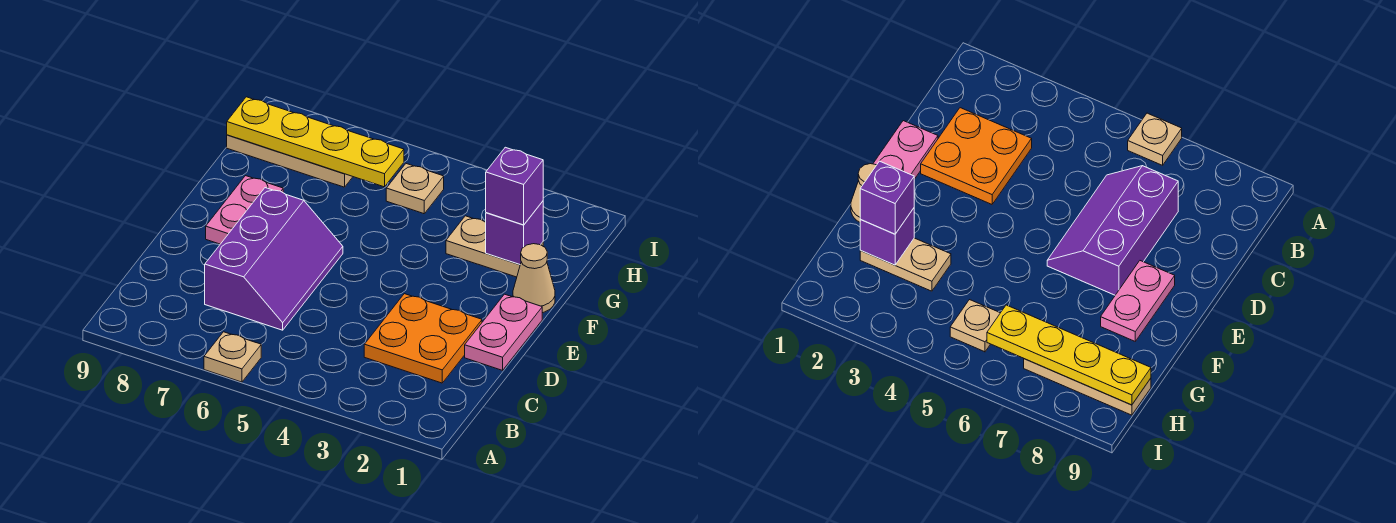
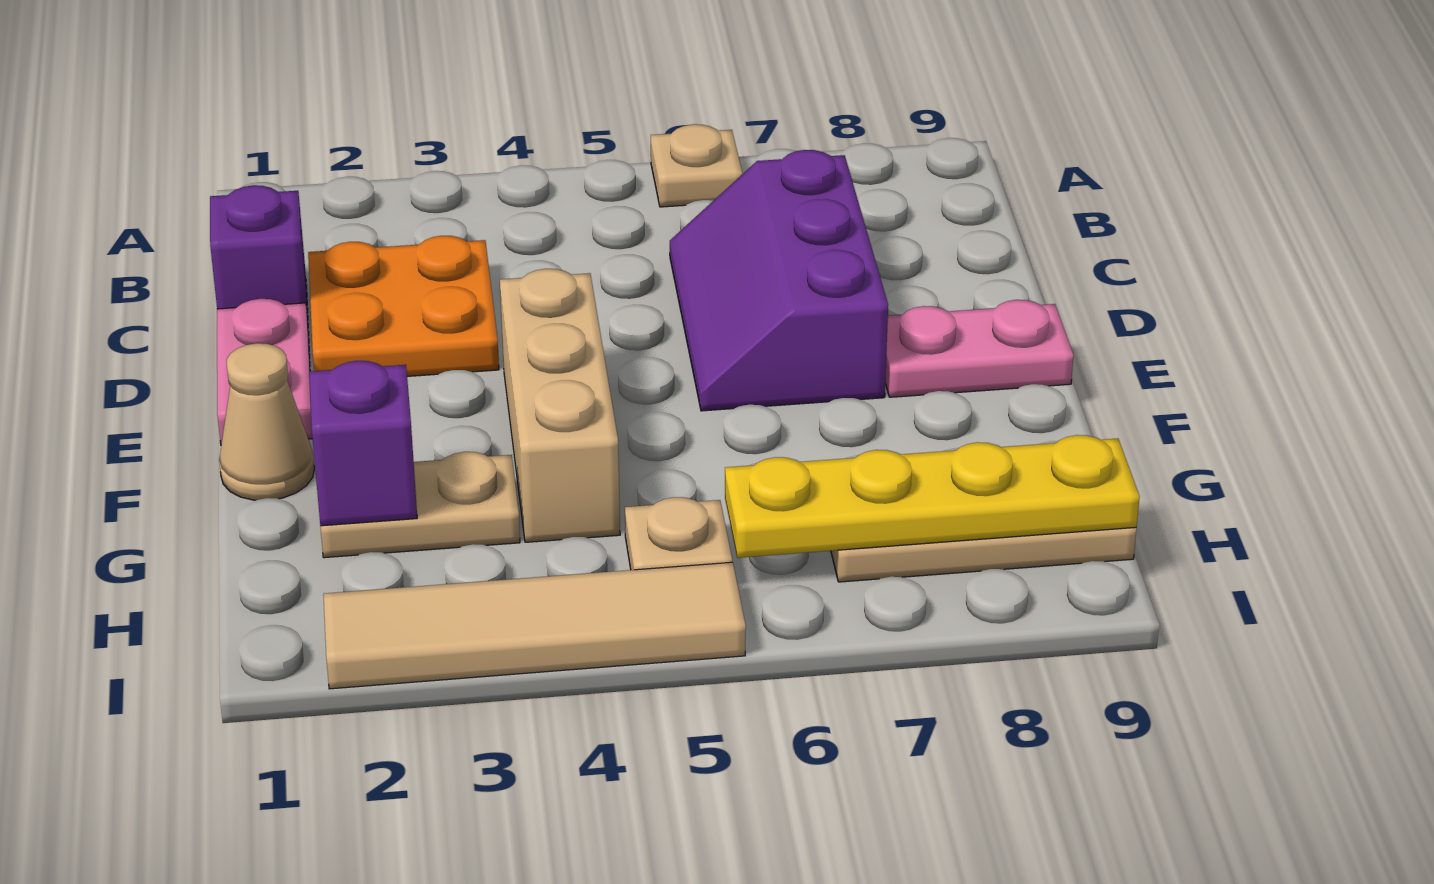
none -> tan 1x3 brick [500,269,620,542]
pink 1x2 plate [206,176,283,244] -> pink 1x2 plate turned to [885,300,1073,397]
purple 1x1 brick [486,147,543,225] -> purple 1x1 brick moved to [210,185,308,320]
none -> tan 1x4 tile [323,562,746,689]

